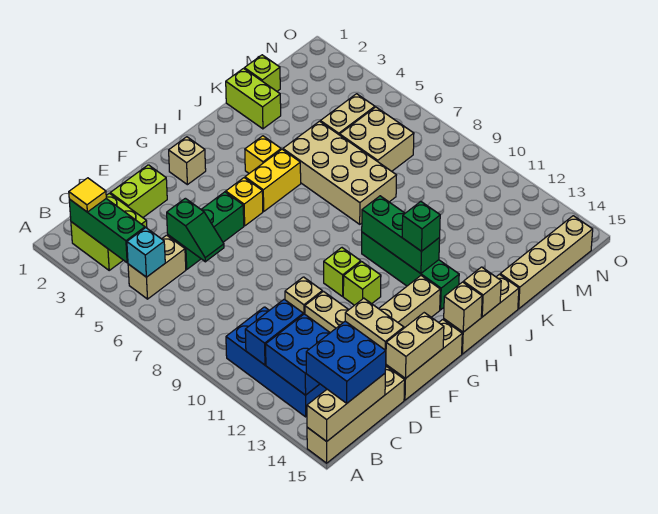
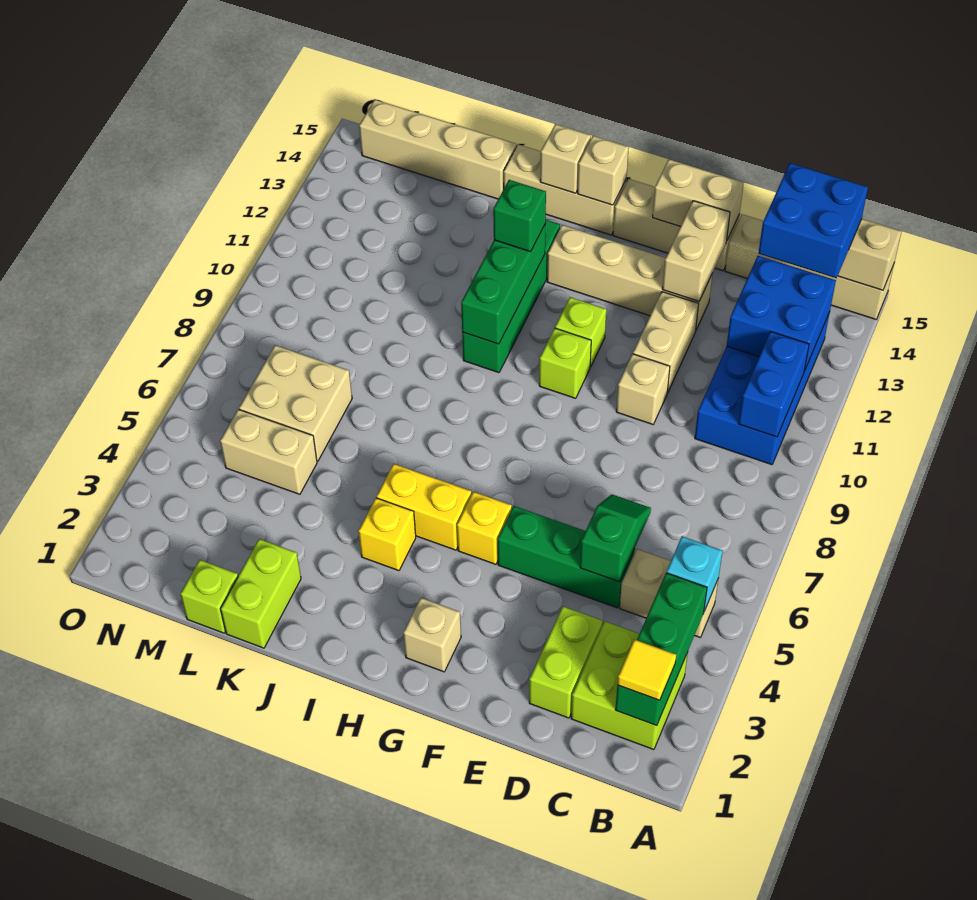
blue 1x2 brick [245,299,303,365] -> blue 1x2 brick turned to [738,331,809,437]
lime 1x2 brick [110,165,167,218] -> lime 1x2 brick turned to [529,606,603,718]
tan 2x4 brick [283,121,396,224] -> none

